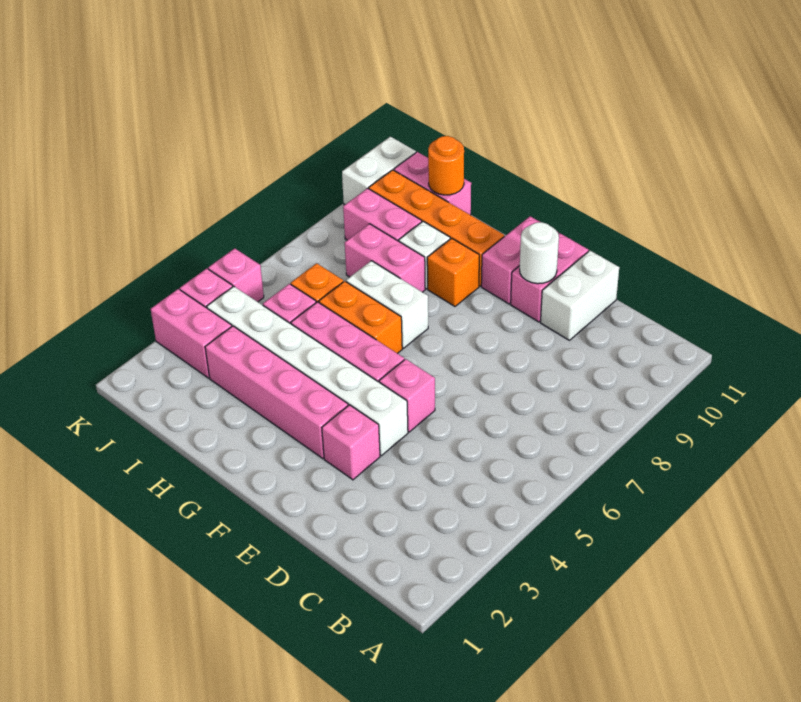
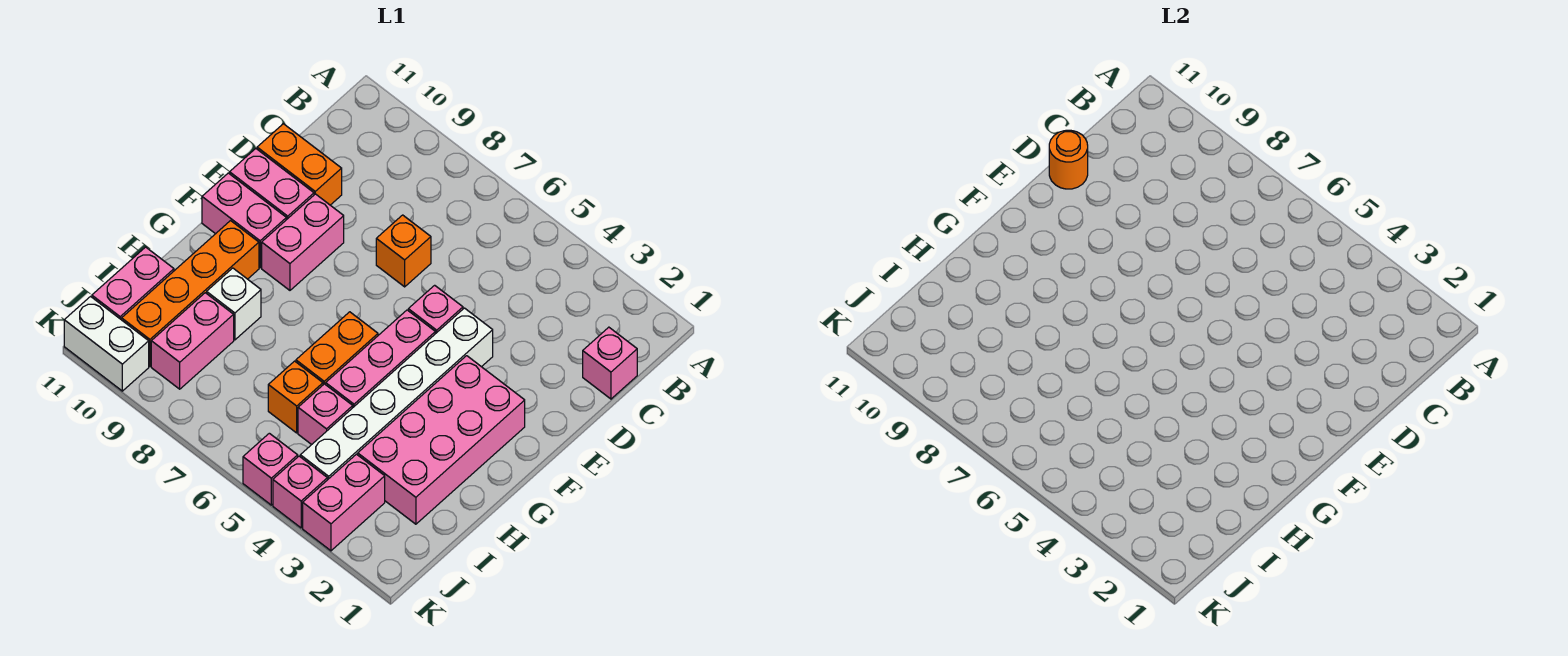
white 1x2 brick [541,251,619,340] -> orange 1x2 brick [257,124,342,205]
pink 1x1 brick [322,405,380,480] -> pink 1x1 brick moved to [583,327,637,399]
white 1x1 round brick [520,222,559,284] -> none
pink 1x4 brick [205,326,348,458] -> pink 2x4 brick [358,356,525,524]
white 1x2 brick [346,261,428,348] -> none
orange 1x1 brick [427,238,479,306] -> orange 1x1 brick moved to [376,215,431,287]
pink 1x2 brick [345,224,425,292] -> pink 1x2 brick moved to [262,194,344,290]
orange 1x1 round brick [428,136,464,195] -> orange 1x1 round brick moved to [1049,130,1088,189]

